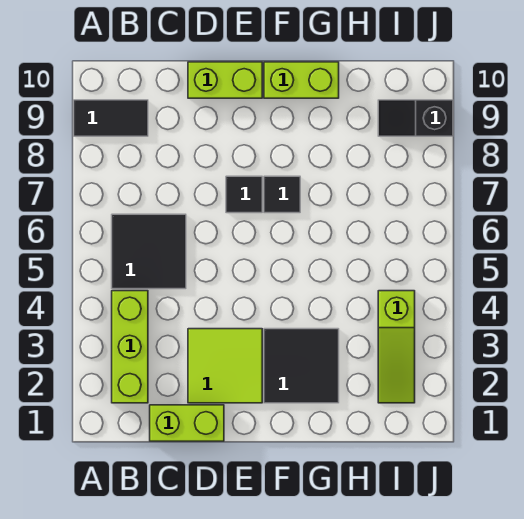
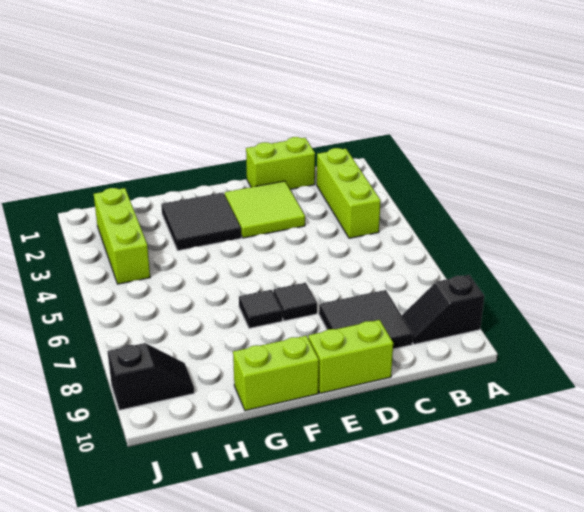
black 1x2 tile [74,100,148,136] -> black 1x2 slope [402,275,484,344]
black 2x2 tile [112,214,186,289] -> black 2x2 tile moved to [319,290,413,349]
lime 1x3 slope [378,291,415,403] -> lime 1x3 brick [94,188,150,284]

